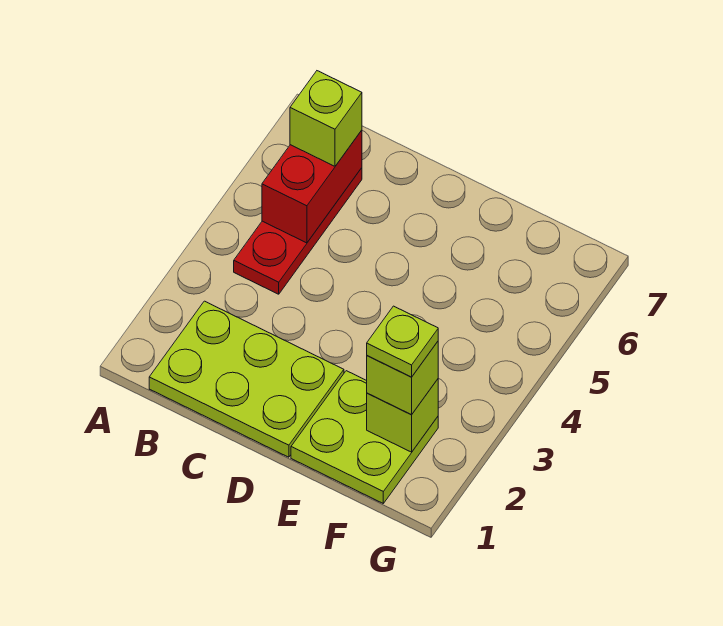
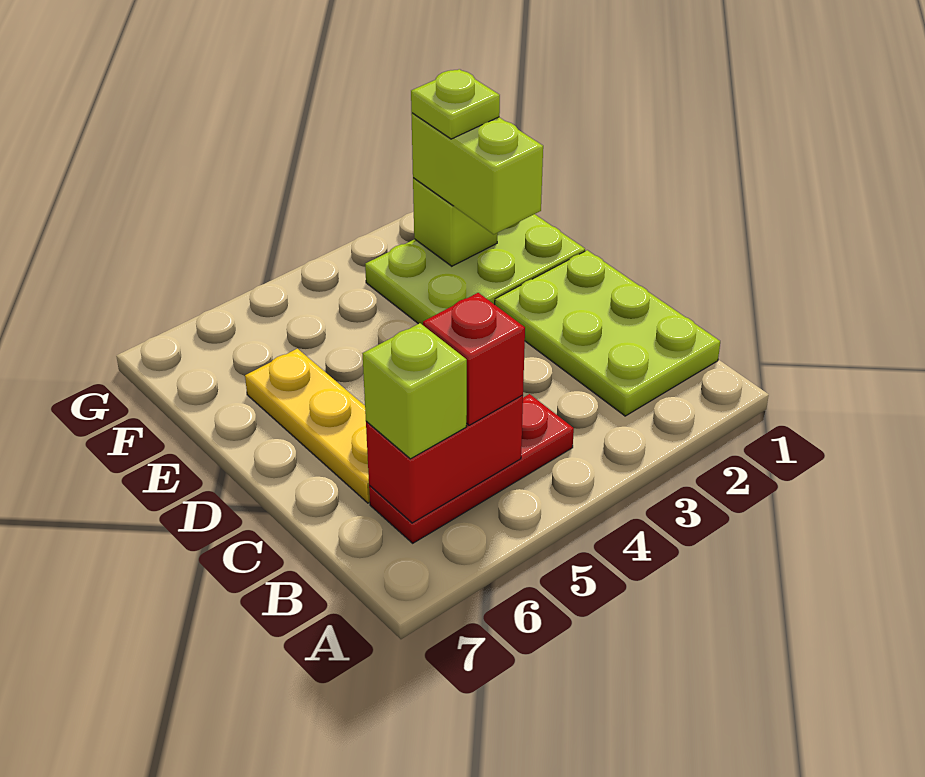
none -> red 1x1 brick [423,293,525,425]
none -> yellow 1x3 plate [245,349,370,503]
lime 2x2 plate [291,371,438,503] -> lime 2x3 plate [365,214,585,325]
lime 1x1 brick [367,342,438,415] -> lime 1x2 brick [411,113,543,234]

